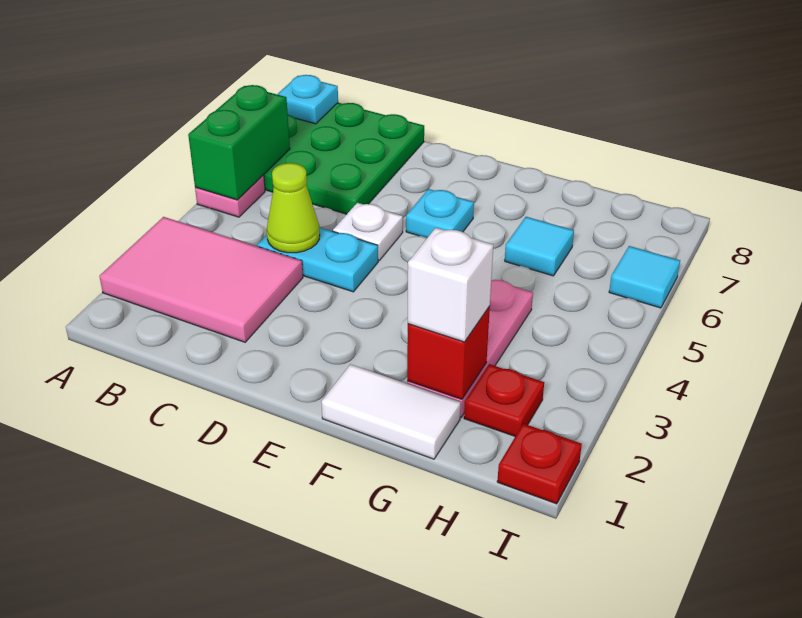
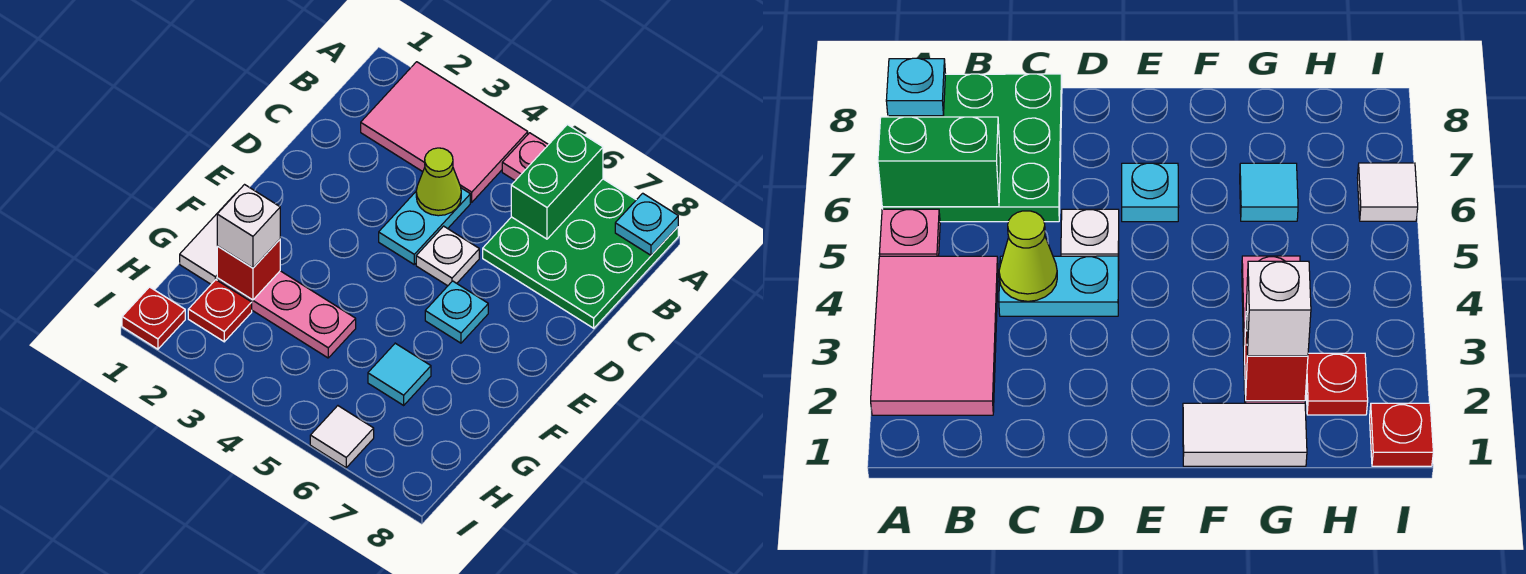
pink 2x3 tile [100,217,303,342] -> pink 2x3 tile turned to [361,62,528,202]
green 1x2 brick [188,85,290,200] -> green 1x2 brick turned to [511,125,603,239]
cyan 1x1 tile [609,246,680,308] -> white 1x1 tile [310,406,374,468]

